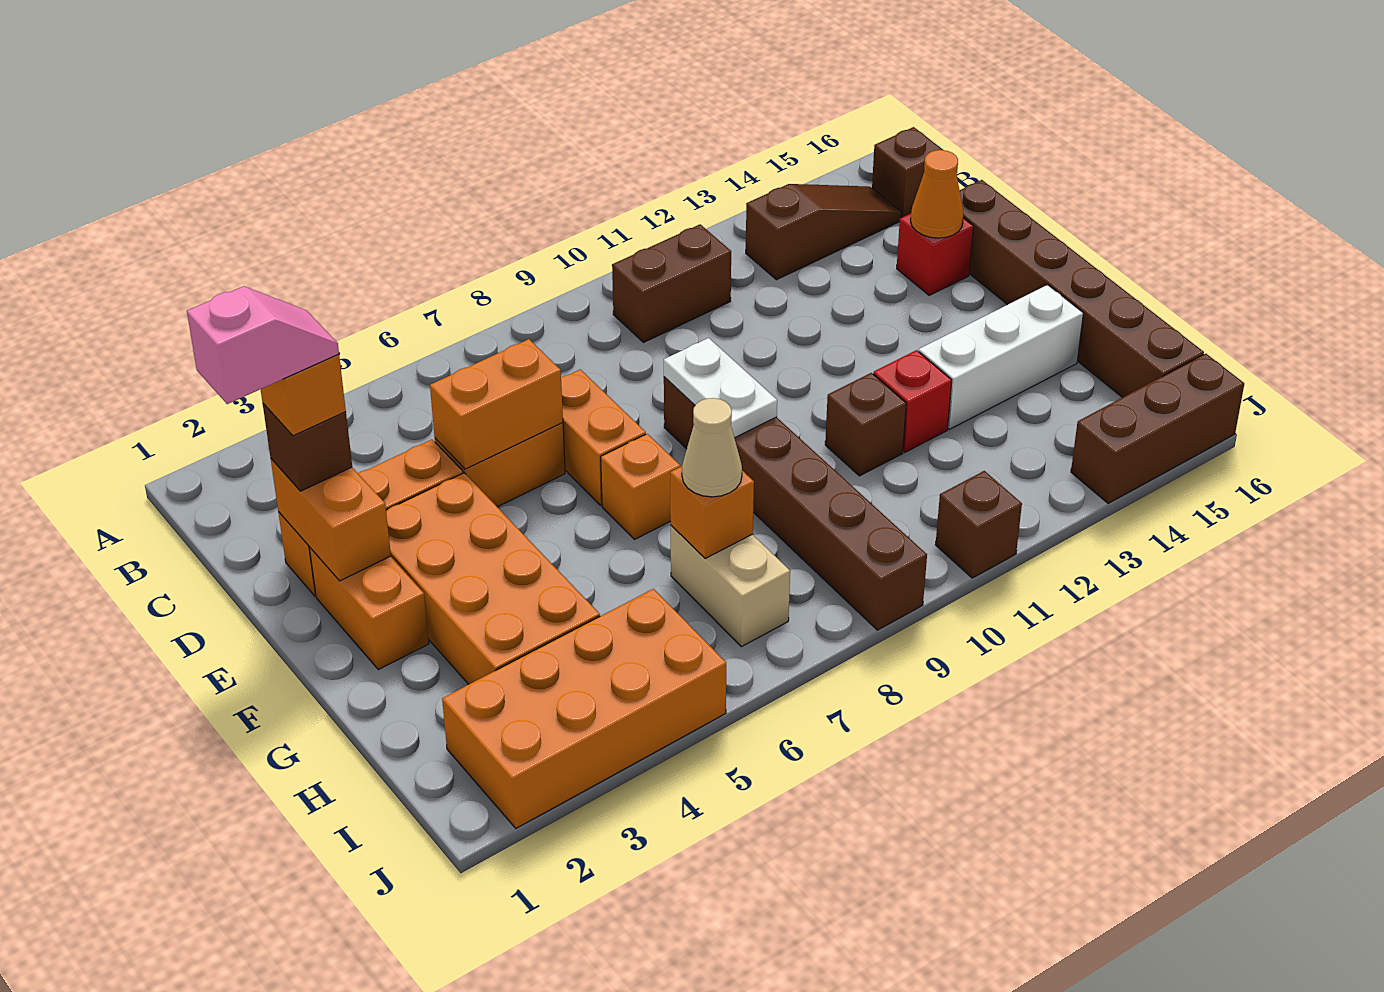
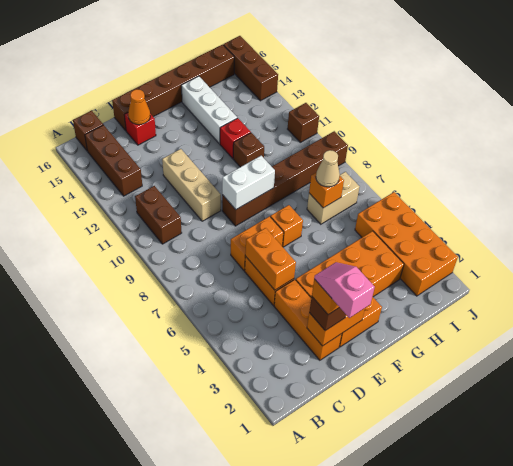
brown 1x3 slope [746,184,902,280] -> brown 1x3 brick [85,125,142,196]
none -> tan 1x3 brick [162,149,221,221]
white 1x2 plate [664,338,777,438] -> white 1x2 brick [222,156,275,209]

